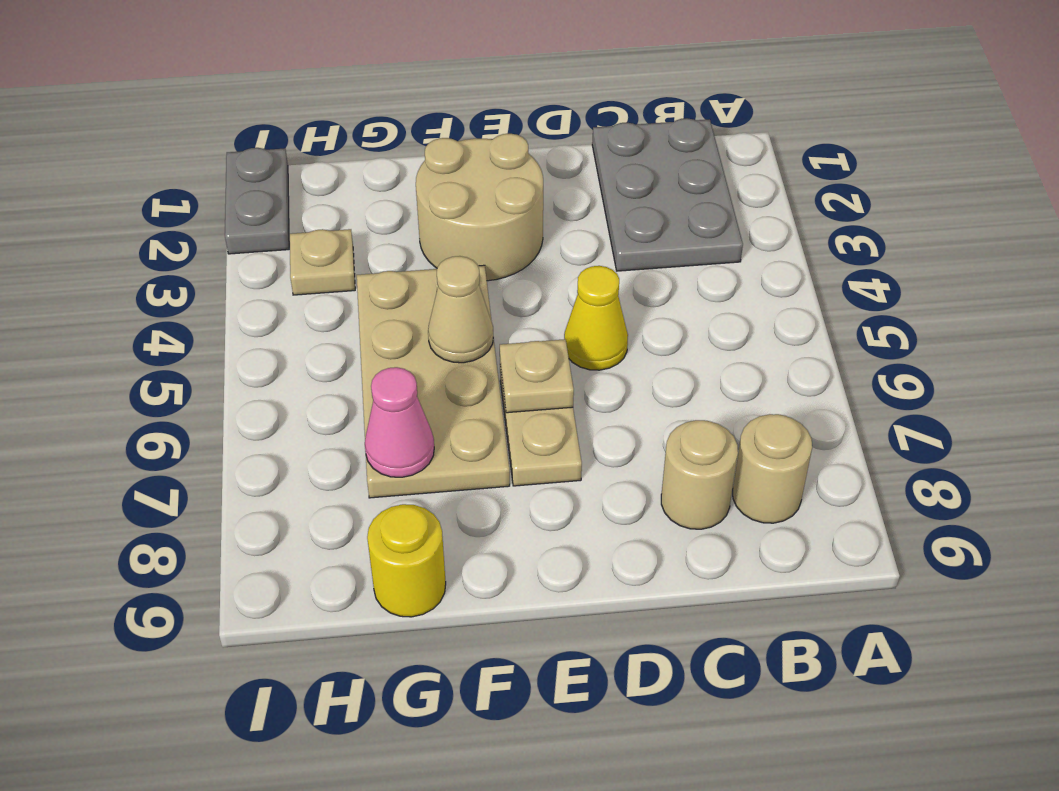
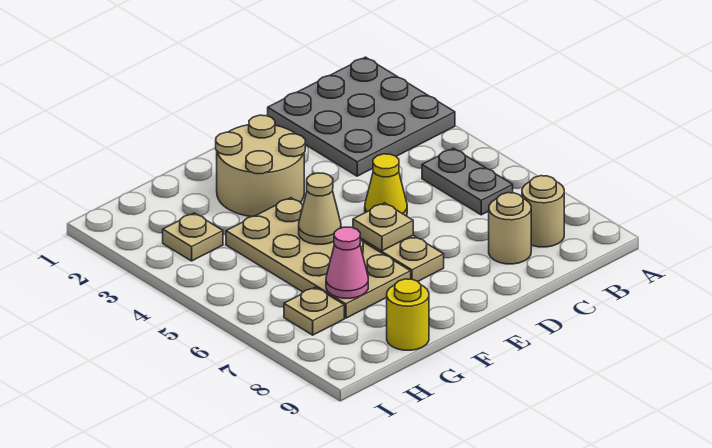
grey 2x3 plate [592,118,743,271] -> grey 3x3 plate [268,57,455,176]
none -> tan 1x1 plate [284,287,344,335]
grey 1x2 plate [225,148,289,254] -> grey 1x2 plate moved to [422,148,513,215]

